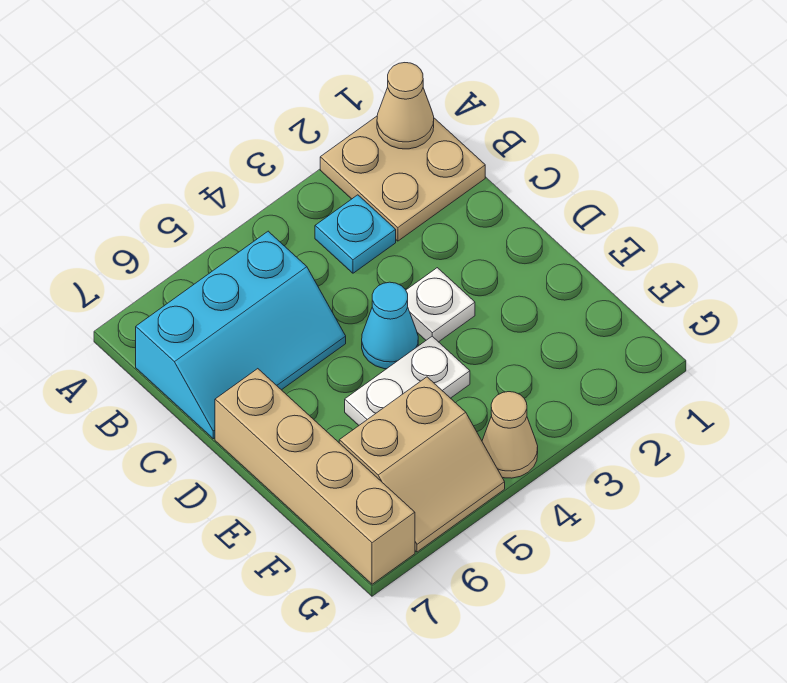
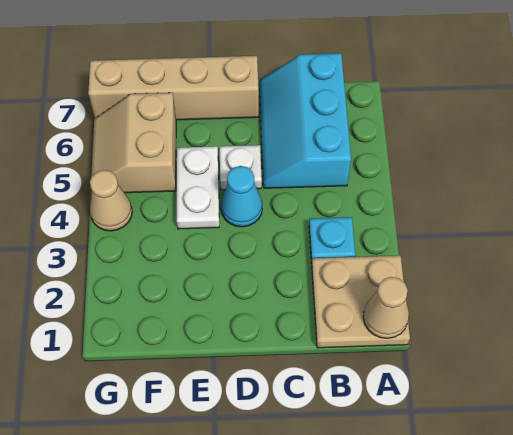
white 1x1 plate [406,268,475,342] -> white 1x1 plate moved to [220,145,262,190]

